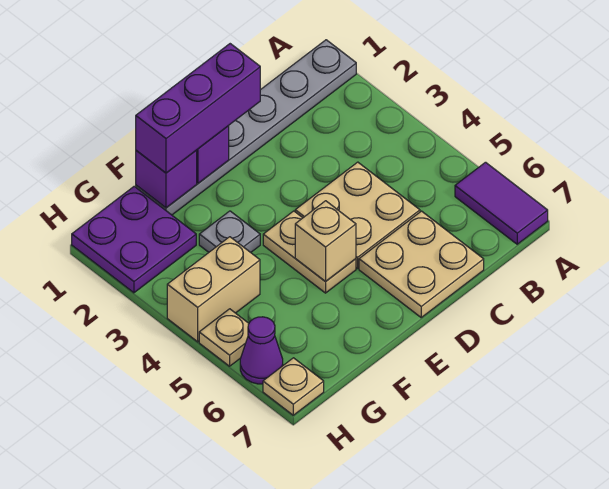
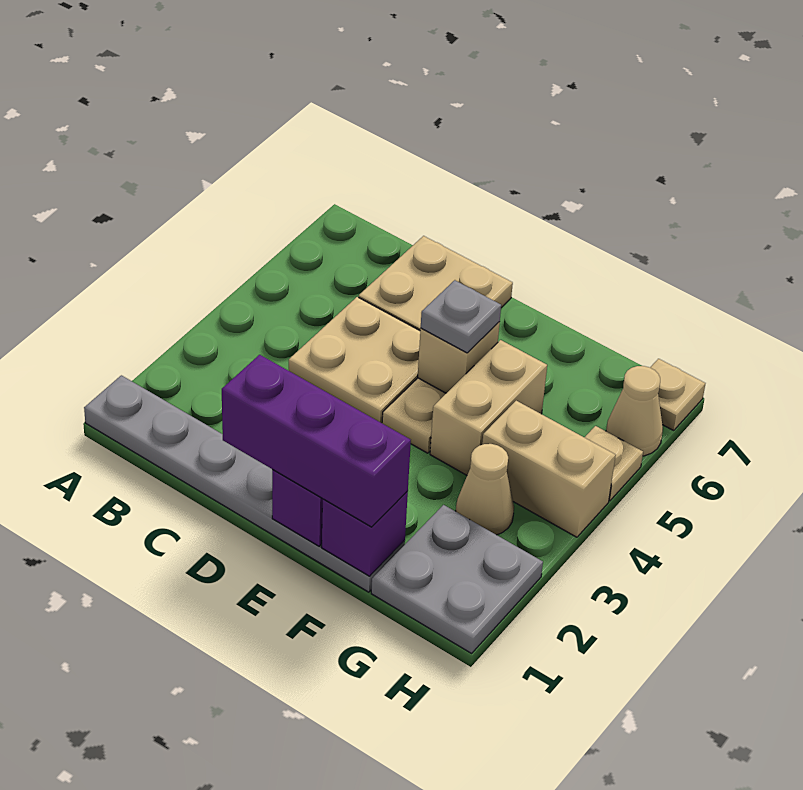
purple 1x2 tile [455,162,548,244] -> none
grey 1x1 plate [199,211,260,252] -> grey 1x1 plate moved to [421,280,501,353]
none -> tan 1x2 brick [430,340,547,475]
purple 2x2 plate [72,186,196,293] -> grey 2x2 plate [371,505,543,653]
none -> tan 1x1 cone [456,444,514,535]
purple 1x1 cone [240,317,283,384] -> tan 1x1 cone [606,366,663,456]

